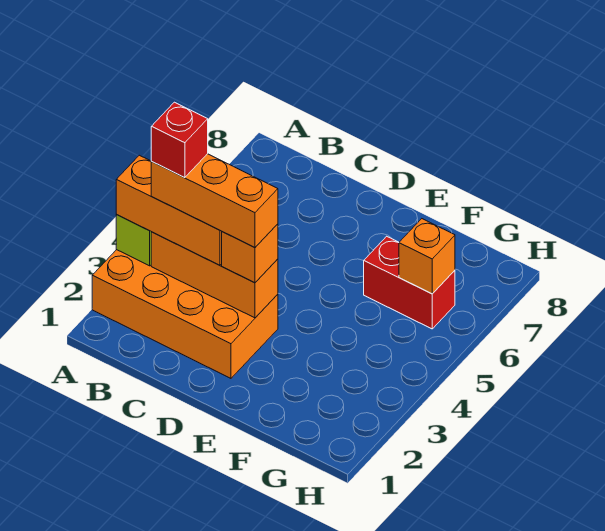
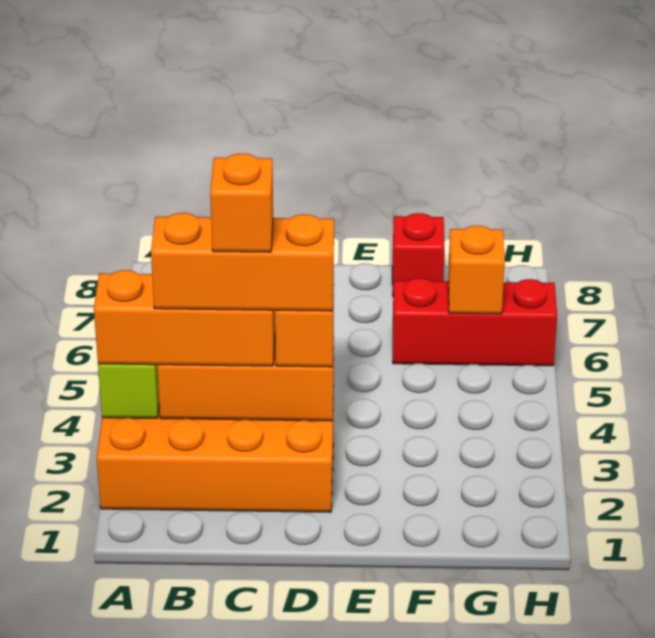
red 1x1 brick [151,102,208,178] -> red 1x1 brick moved to [392,213,444,286]
none -> orange 1x1 brick [210,154,273,252]
red 1x2 brick [364,236,455,329] -> red 1x3 brick [393,278,557,366]

